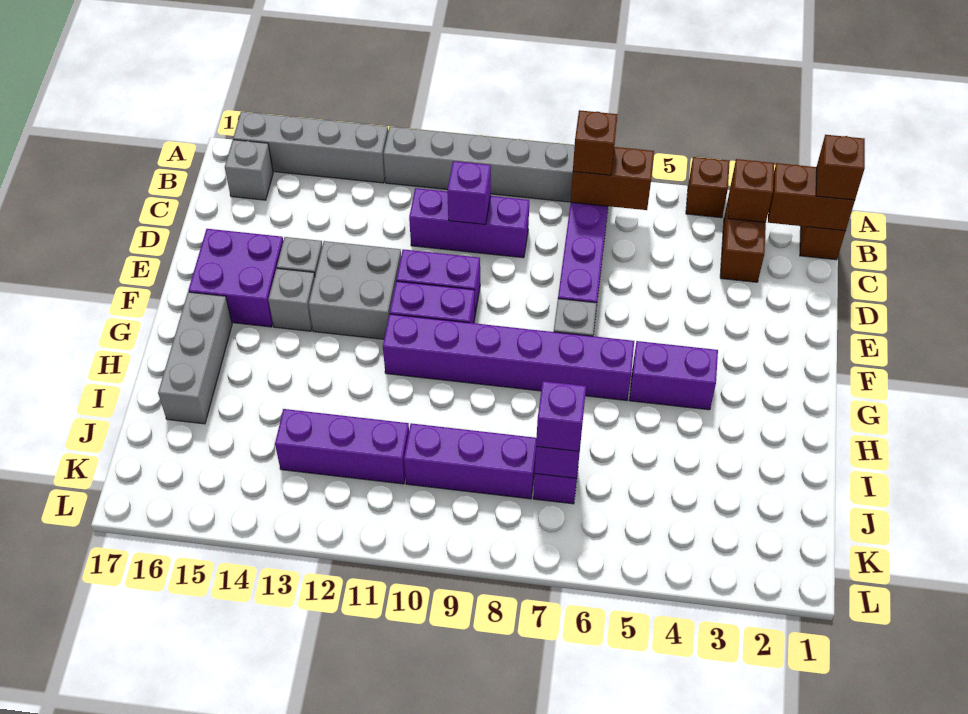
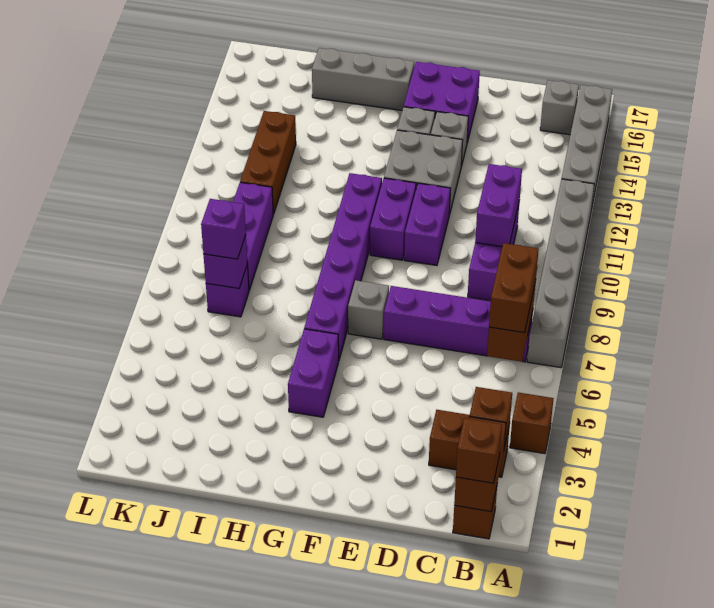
brown 1x1 brick [573,110,618,175] -> brown 1x2 brick [489,243,539,333]
purple 1x1 brick [447,161,491,224] -> purple 1x2 brick [475,164,522,247]
purple 1x3 brick [275,409,409,484] -> brown 1x3 brick [240,111,296,214]

